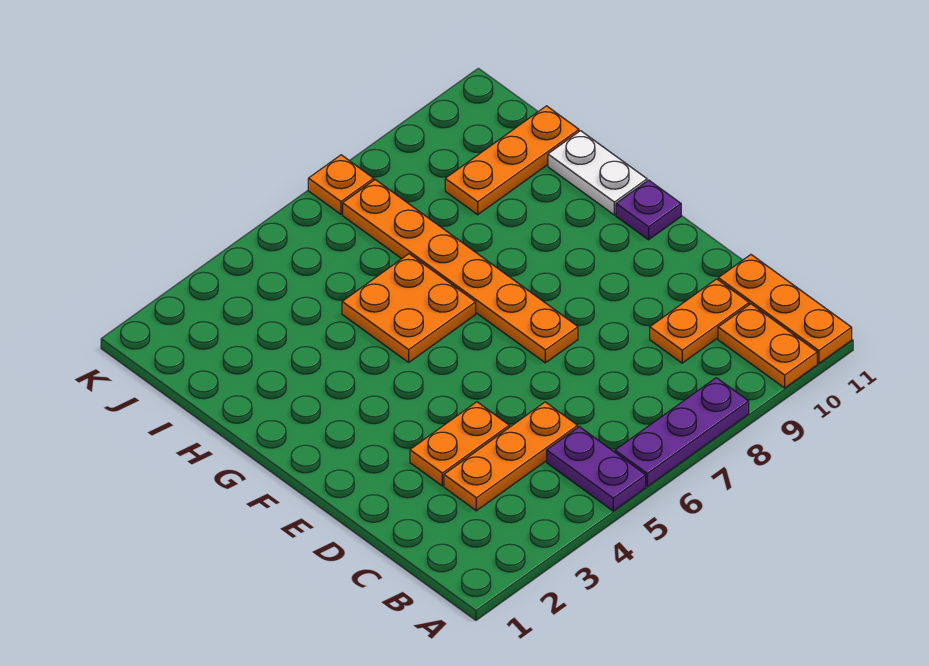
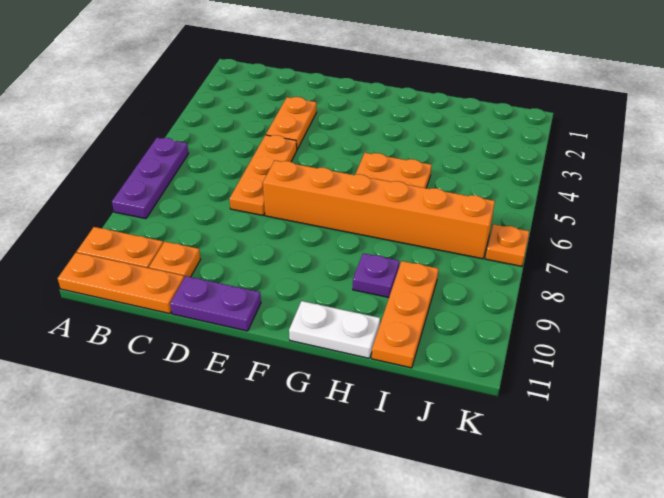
purple 1x2 plate [547,427,646,511] -> purple 1x2 plate moved to [170,276,261,331]
orange 1x3 plate [444,402,578,511] -> orange 1x3 plate moved to [229,135,297,215]
orange 1x2 plate [650,279,749,363] -> orange 1x1 plate [149,242,201,278]
orange 1x6 plate [343,180,578,363] -> orange 1x6 brick [263,161,495,259]
purple 1x1 plate [616,180,681,240] -> purple 1x1 plate moved to [353,253,399,297]

